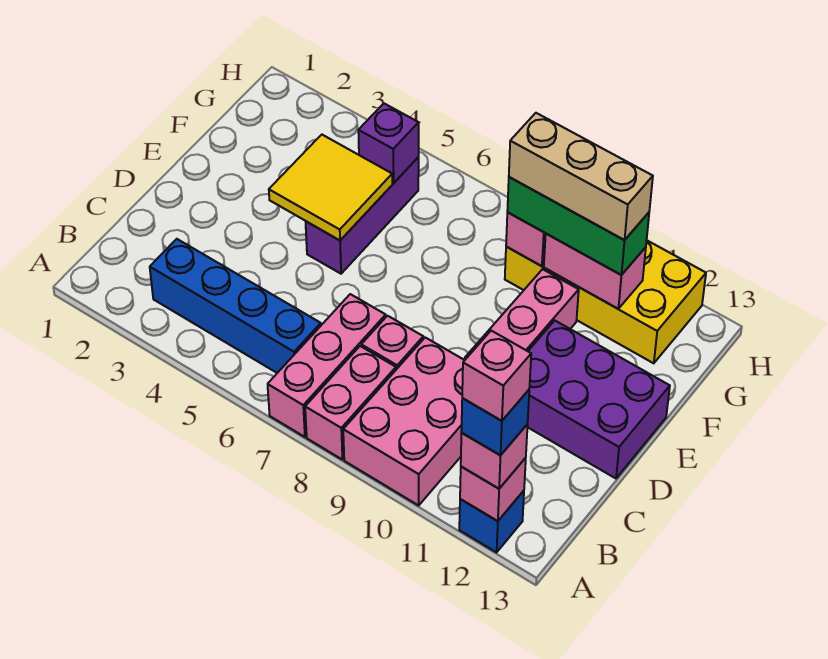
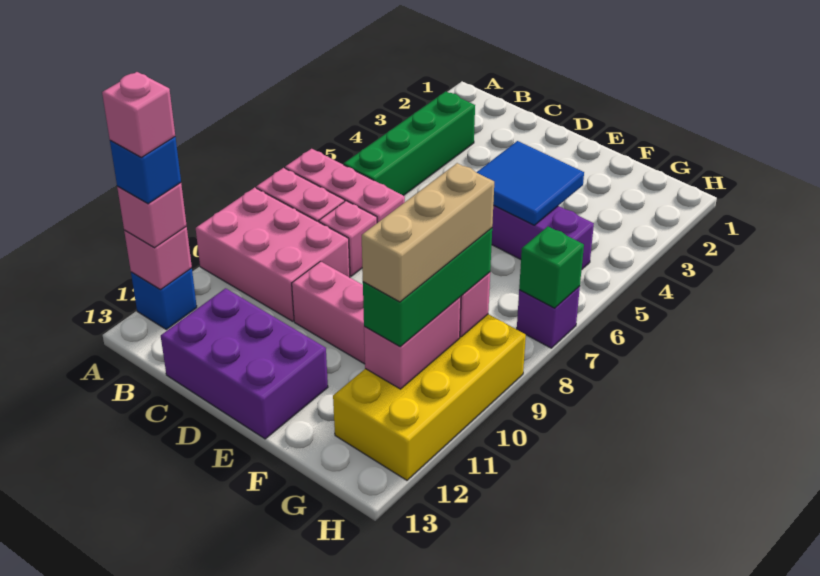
blue 1x4 brick [150,239,321,373] -> green 1x4 brick [344,92,475,196]
purple 2x3 brick [527,321,670,478] -> purple 2x3 brick turned to [161,288,328,439]
yellow 2x2 tile [269,135,392,240] -> blue 2x2 tile [477,141,584,225]
purple 1x1 brick [358,104,419,183] -> purple 1x1 brick moved to [517,286,580,348]
none -> green 1x1 brick [519,227,584,308]

